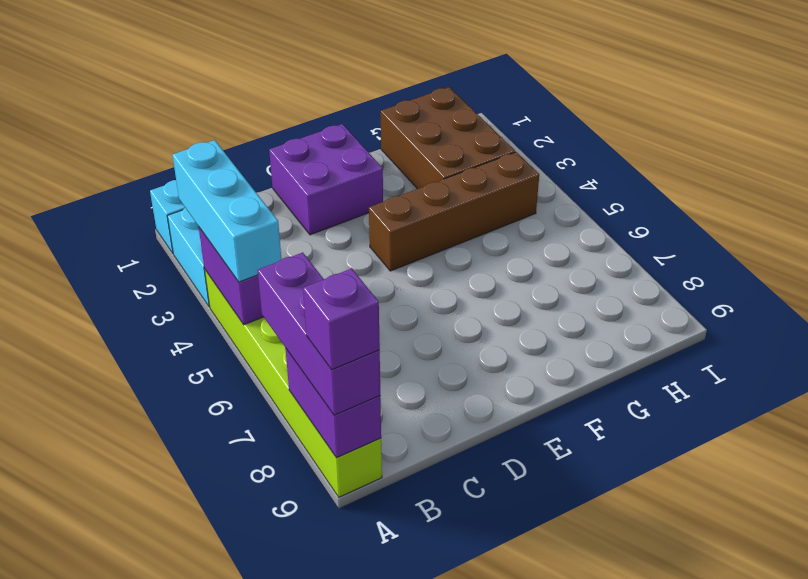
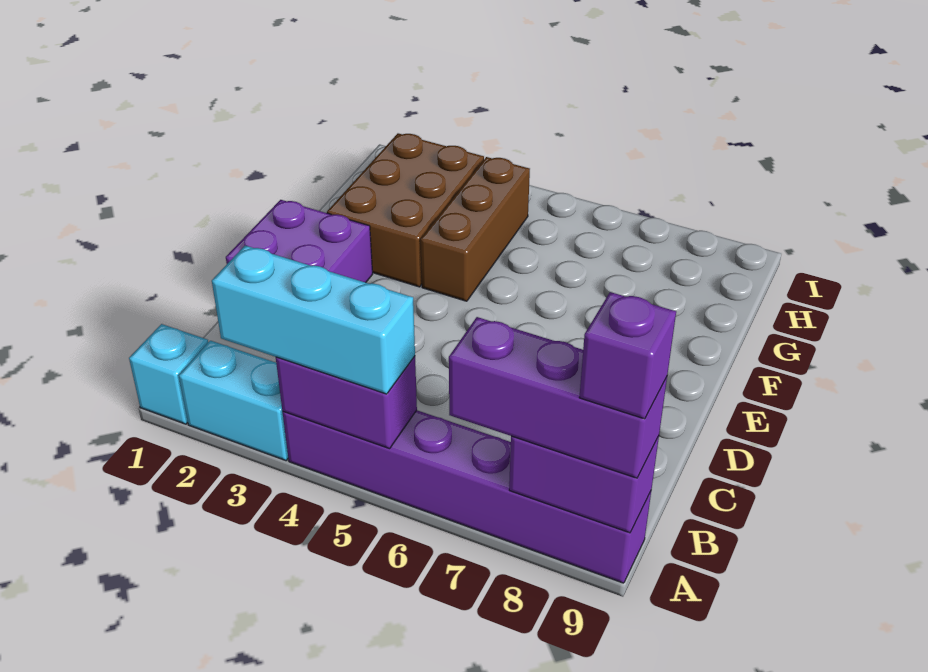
lime 1x6 brick [204,269,382,497] -> purple 1x6 brick [283,410,651,583]
brown 1x4 brick [369,152,539,271] -> brown 1x3 brick [421,157,530,301]
brown 2x3 brick [381,87,515,189] -> brown 2x3 brick turned to [327,133,484,287]

